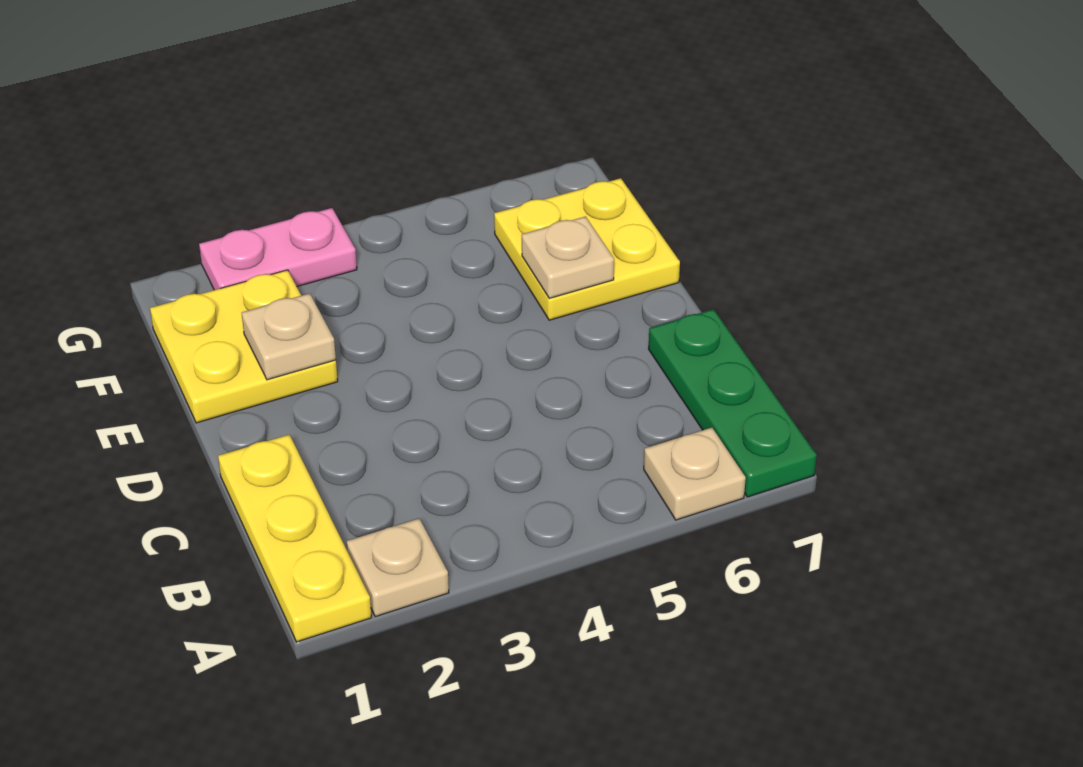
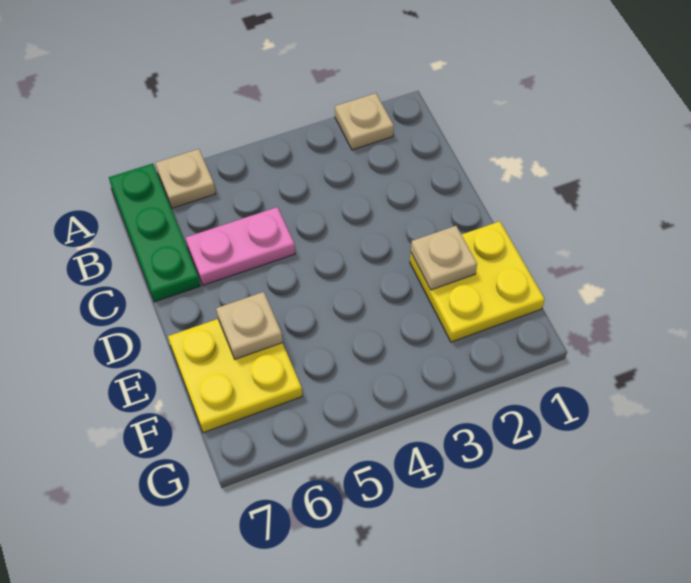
yellow 1x3 plate [218,435,371,642] -> none
pink 1x2 plate [199,208,357,290] -> pink 1x2 plate moved to [186,207,295,285]

